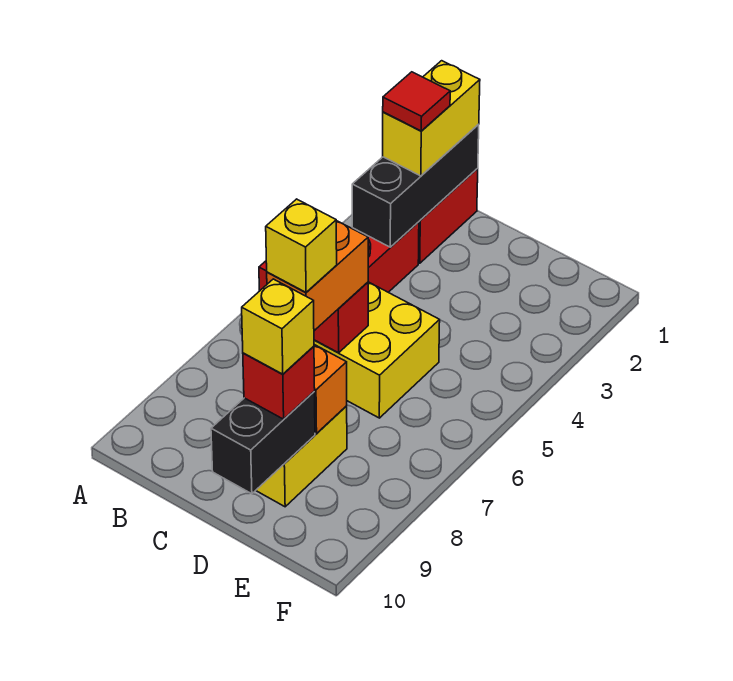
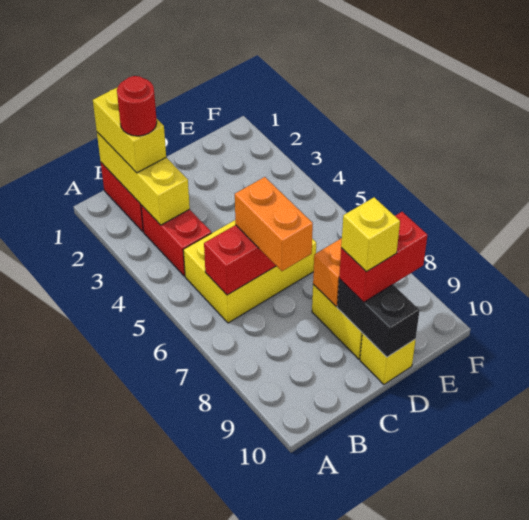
black 1x3 brick [352,125,479,247] -> yellow 1x3 brick [97,132,190,225]
red 1x1 tile [383,72,450,131] -> red 1x1 round brick [117,76,157,136]
yellow 1x1 brick [266,199,337,292] -> yellow 1x1 brick moved to [360,333,416,385]
red 1x1 brick [243,346,315,419] -> red 1x2 brick [339,212,427,302]

